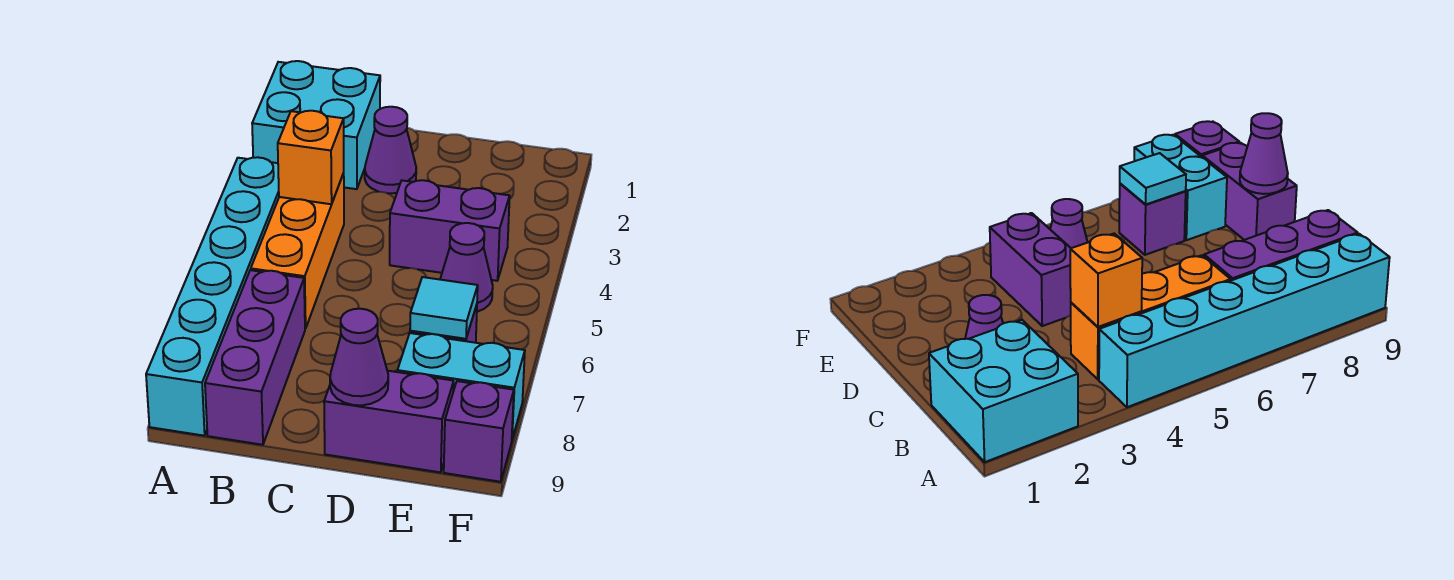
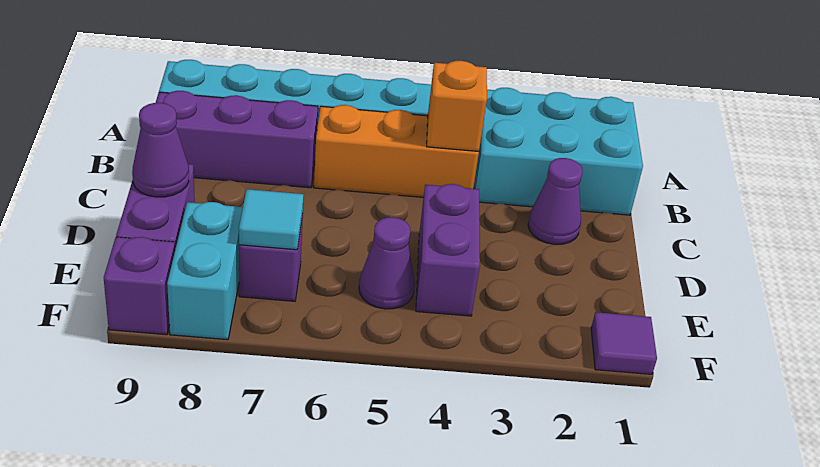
cyan 2x2 brick [252,61,380,189] -> cyan 2x3 brick [474,88,643,215]
none -> purple 1x1 tile [591,312,657,374]

